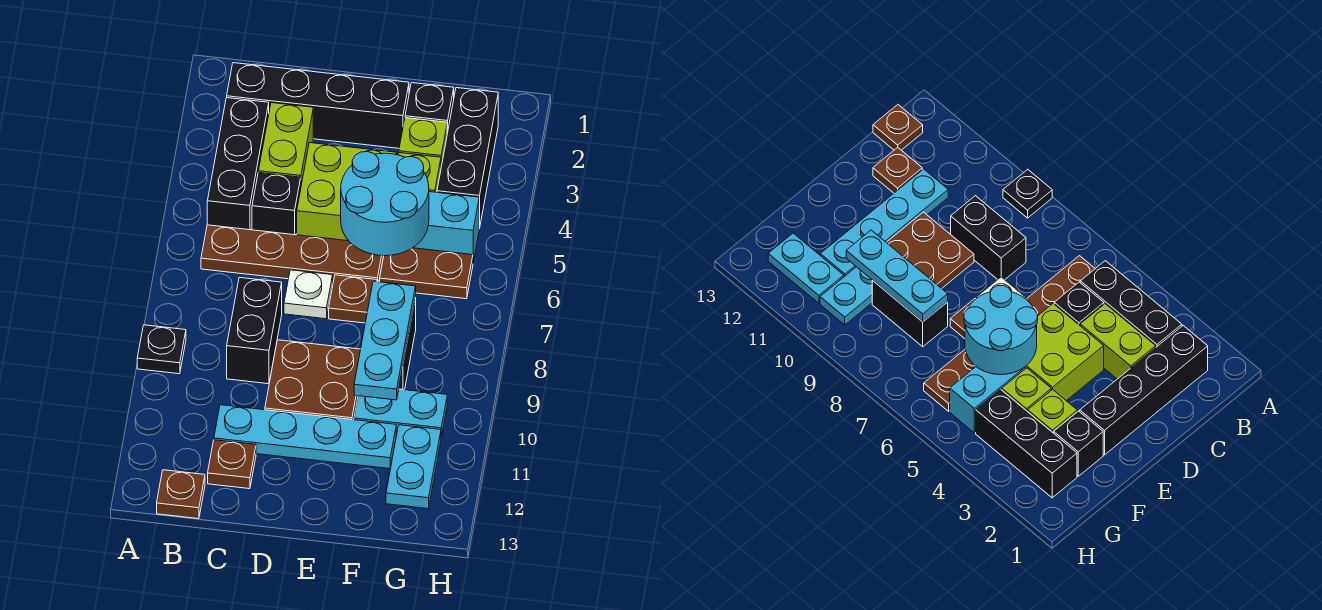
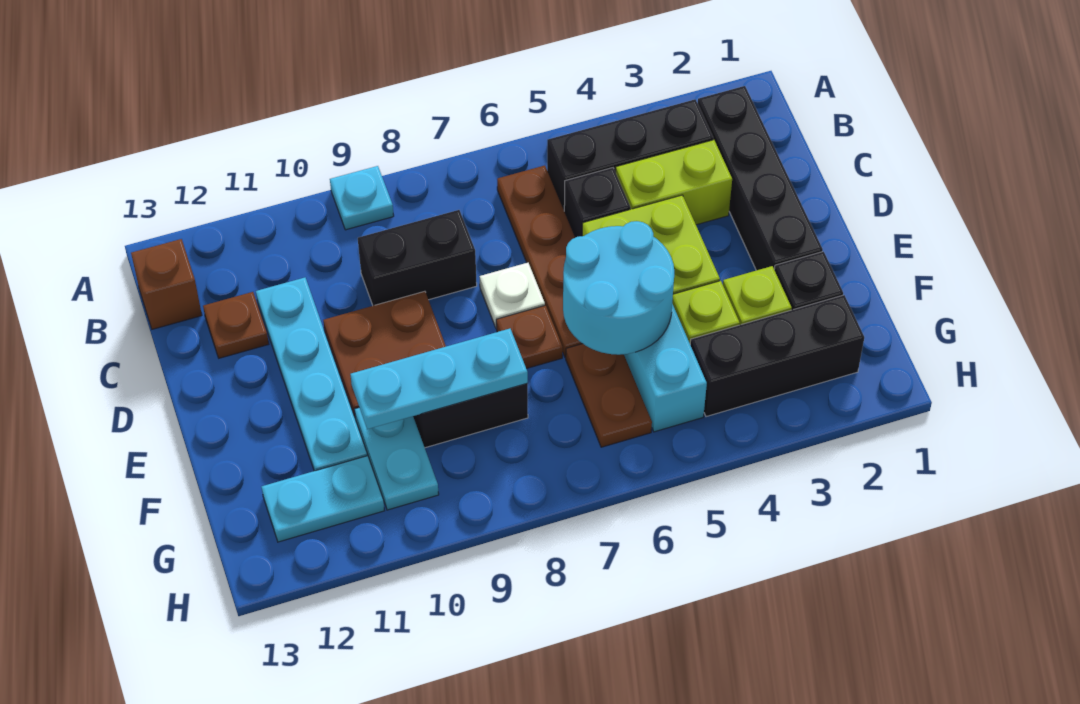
black 1x1 plate [137,325,186,374] -> cyan 1x1 plate [330,166,394,230]
brown 1x1 plate [157,470,205,519] -> brown 1x1 brick [131,239,202,329]

